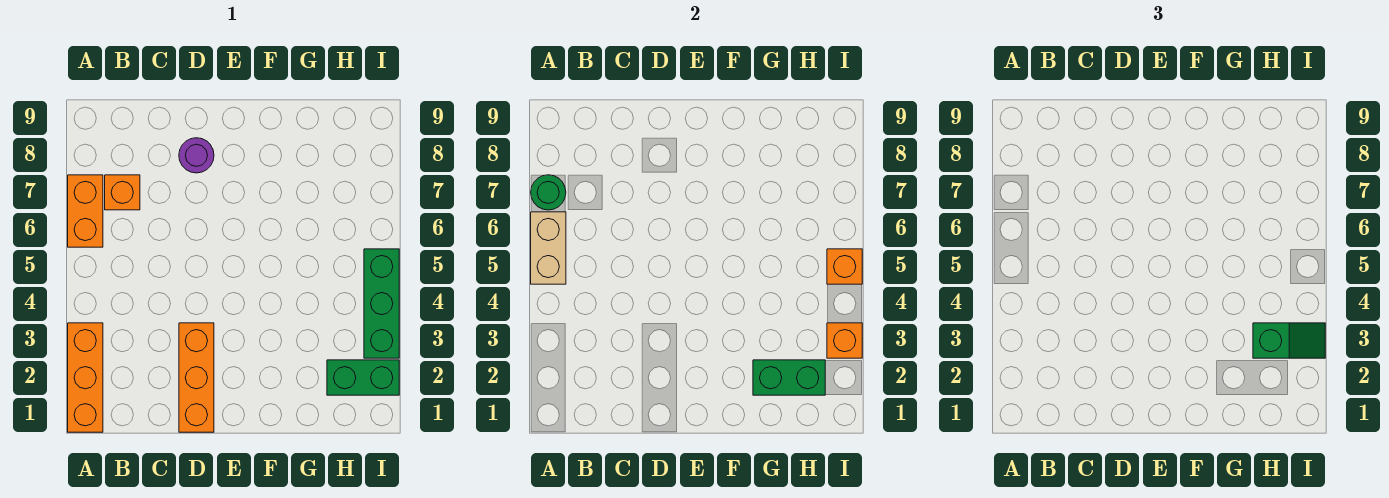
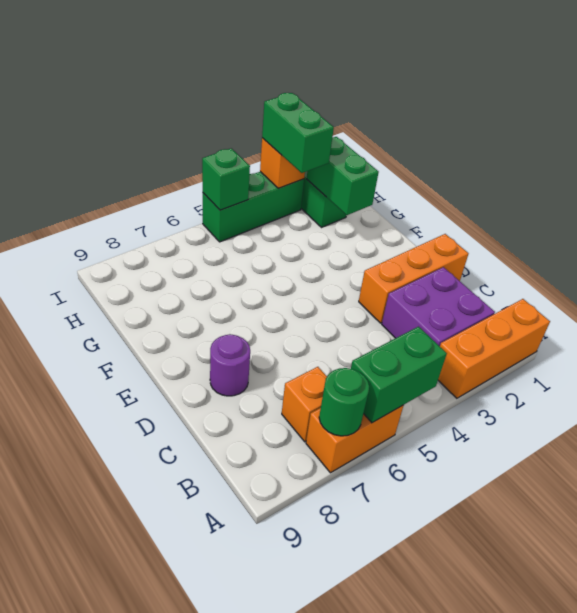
tan 1x2 brick [531,212,566,284] -> green 1x2 brick [351,327,447,423]
none -> purple 2x2 brick [382,267,495,346]
green 1x2 slope [1253,323,1325,358] -> green 1x2 brick [262,93,334,173]
orange 1x1 brick [827,249,862,284] -> green 1x1 brick [202,148,250,210]

